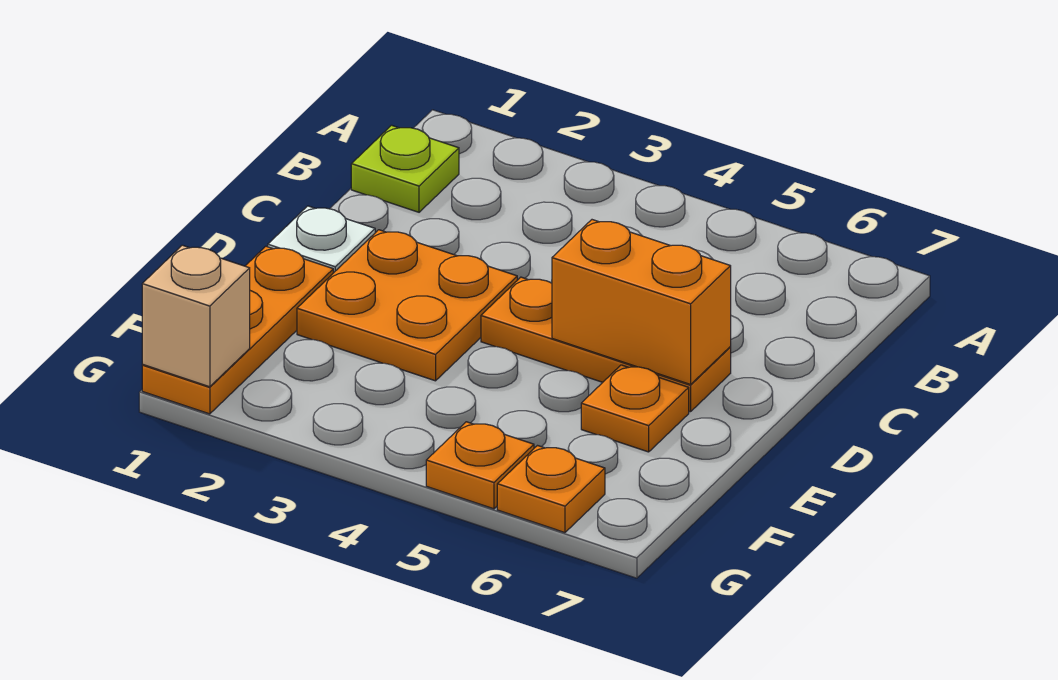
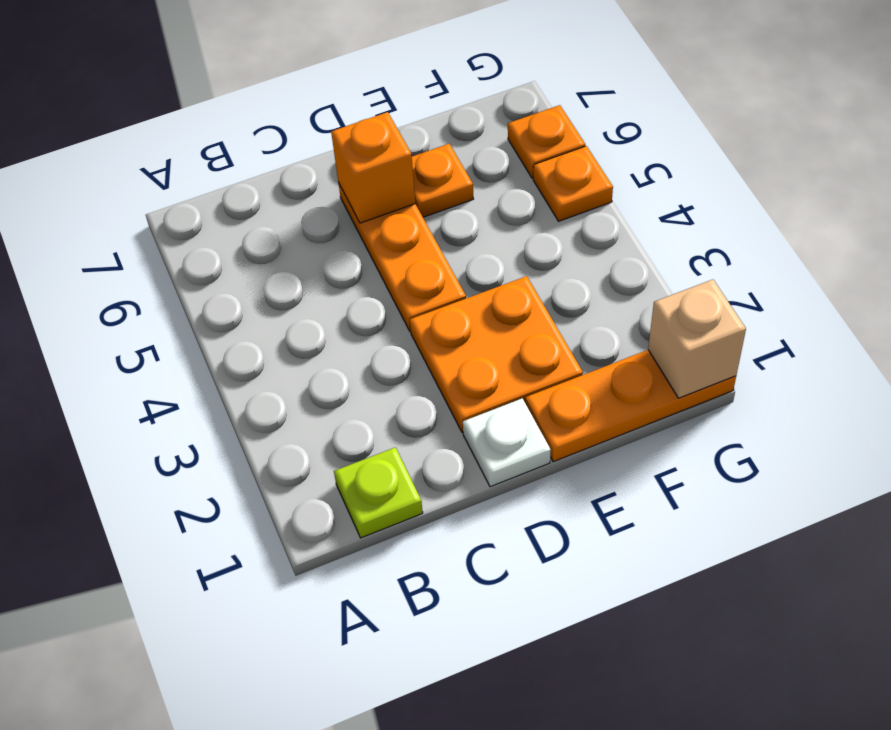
orange 1x2 brick [552,220,731,384] -> orange 1x1 brick [331,112,415,223]

